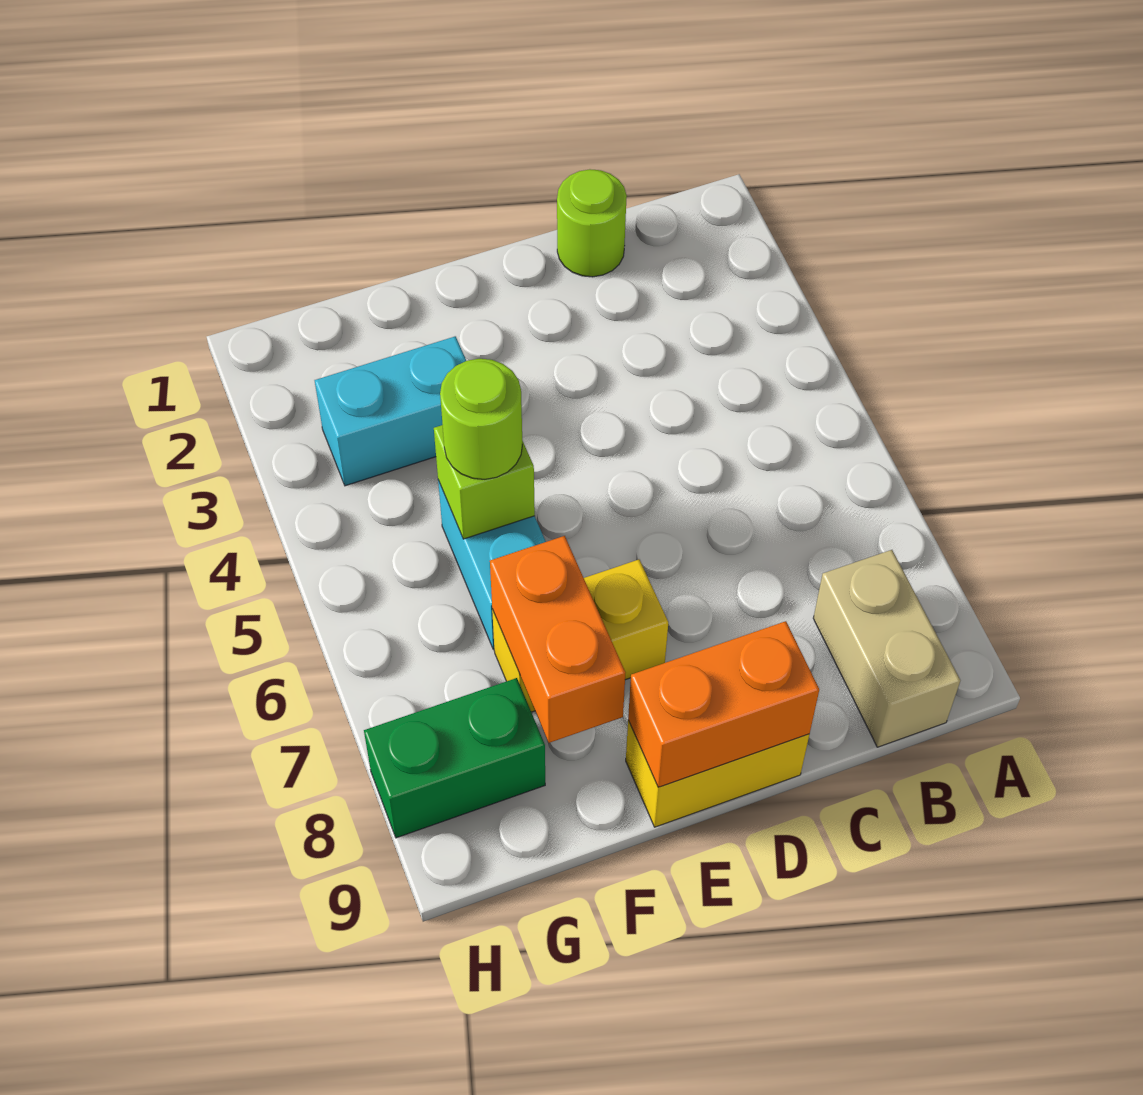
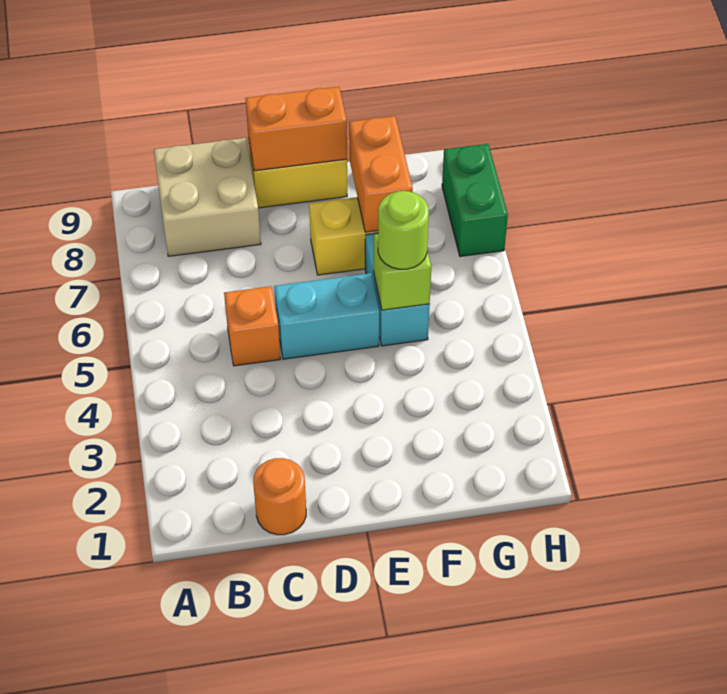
tan 1x2 brick [813,550,960,747] -> tan 2x2 brick [154,138,261,256]
lime 1x1 round brick [557,169,627,277] -> orange 1x1 round brick [253,458,306,535]
none -> orange 1x1 brick [224,286,281,366]
cyan 1x2 brick [315,336,466,486] -> cyan 1x2 brick moved to [274,273,379,359]
green 1x2 brick [364,678,545,838] -> green 1x2 brick turned to [442,144,508,257]

